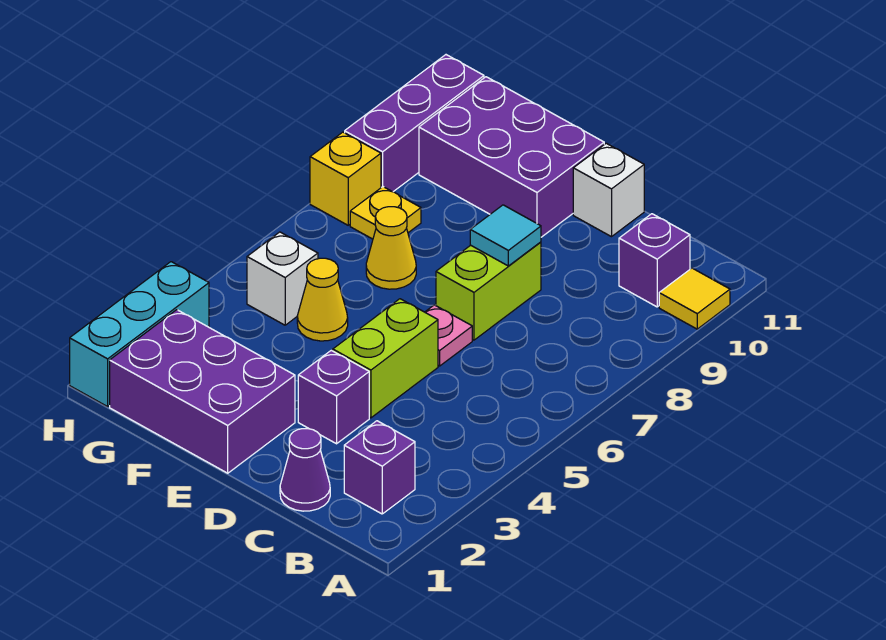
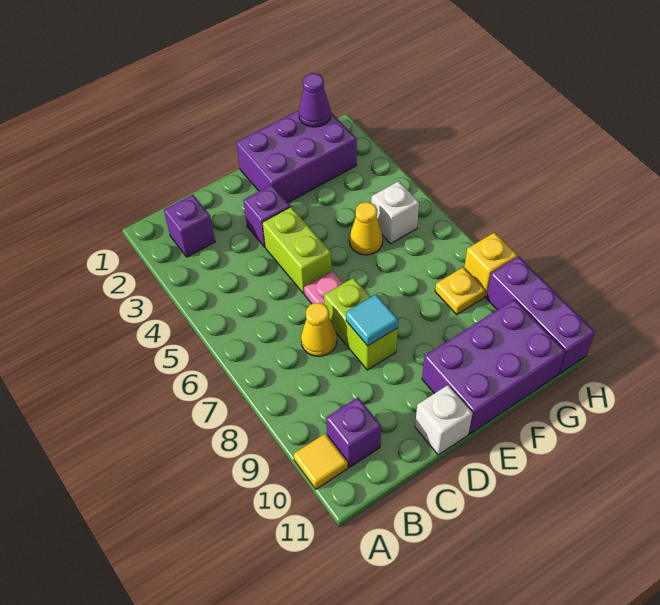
purple 1x1 cone [280,429,330,511] -> purple 1x1 cone moved to [299,73,331,127]
yellow 1x1 cone [366,207,416,289] -> yellow 1x1 cone moved to [301,303,337,356]
cyan 1x3 brick [70,262,209,407] -> none

